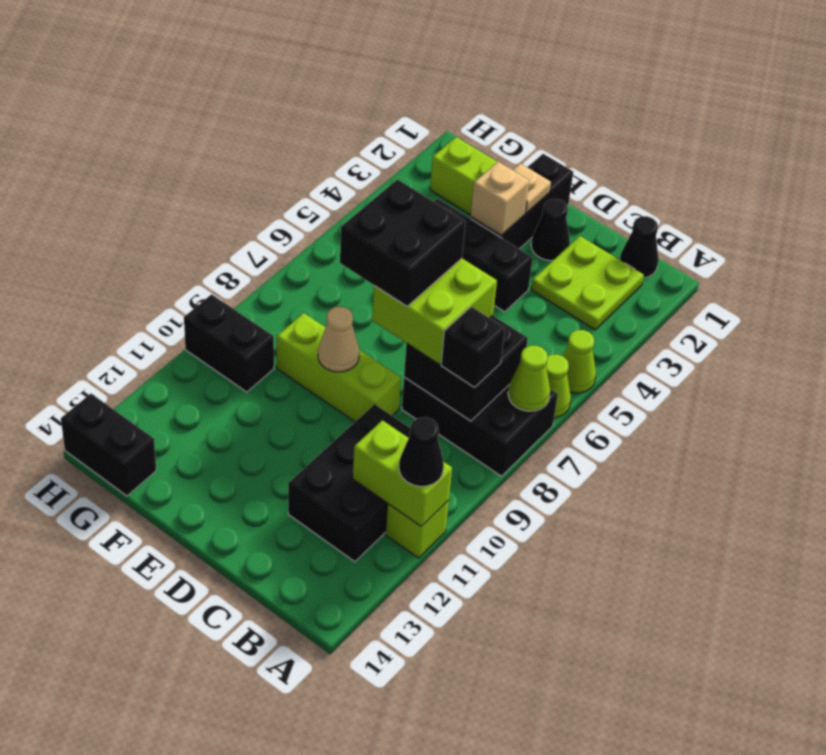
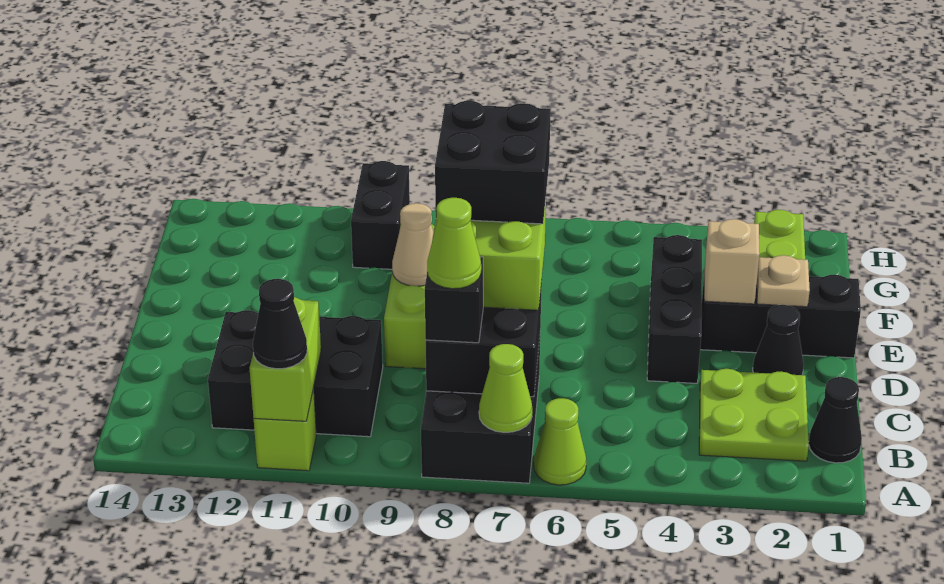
lime 1x1 cone [563,330,596,393] -> lime 1x1 cone moved to [427,198,481,289]
black 1x2 brick [61,394,156,496] -> none

